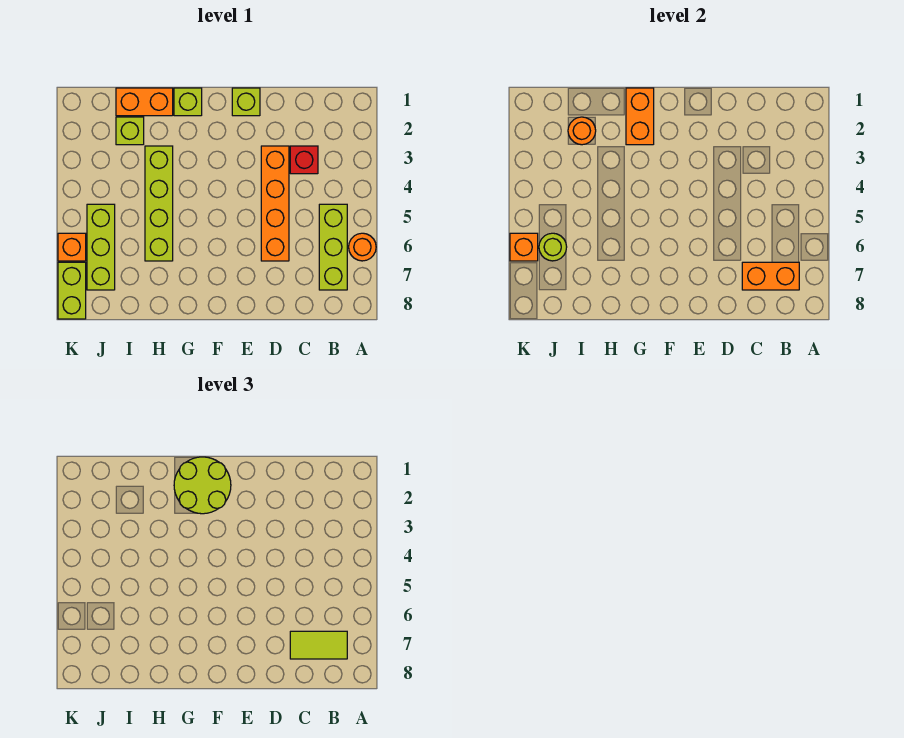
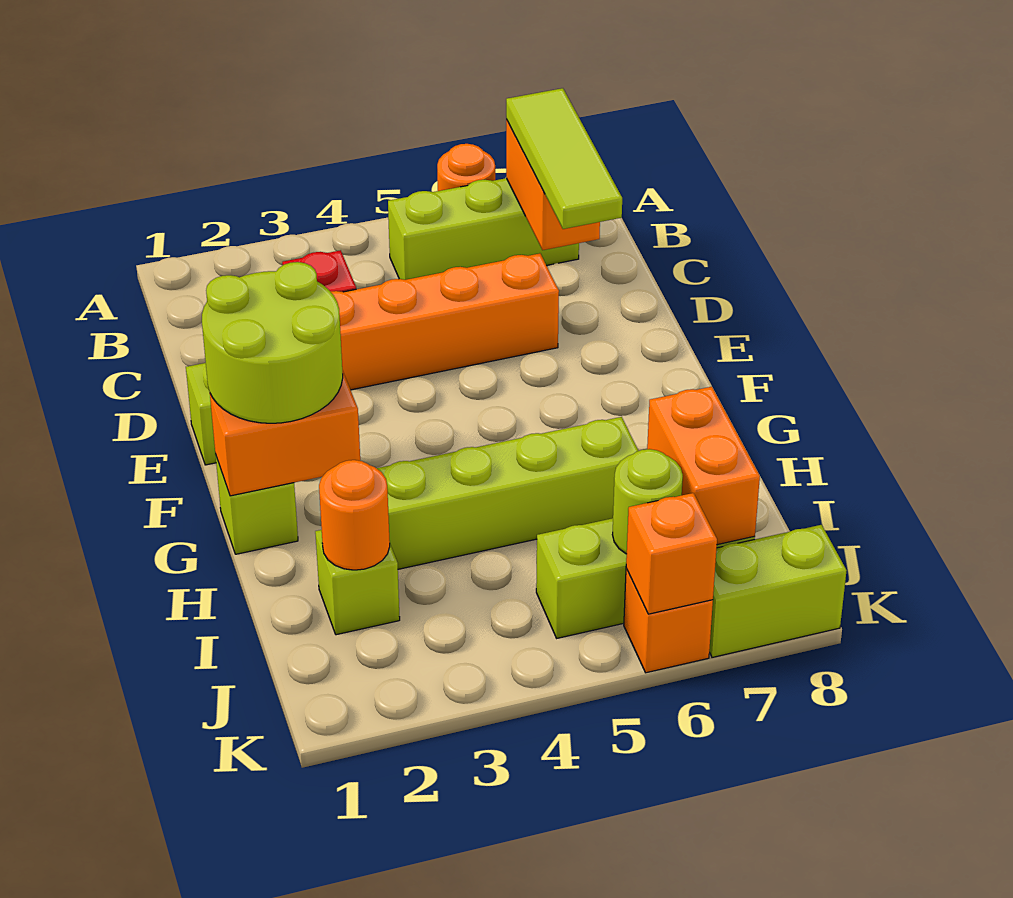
lime 1x2 tile [290,631,347,659] -> lime 1x3 tile [506,88,622,229]
orange 1x2 brick [116,88,173,116] -> orange 1x2 brick moved to [647,387,760,545]

